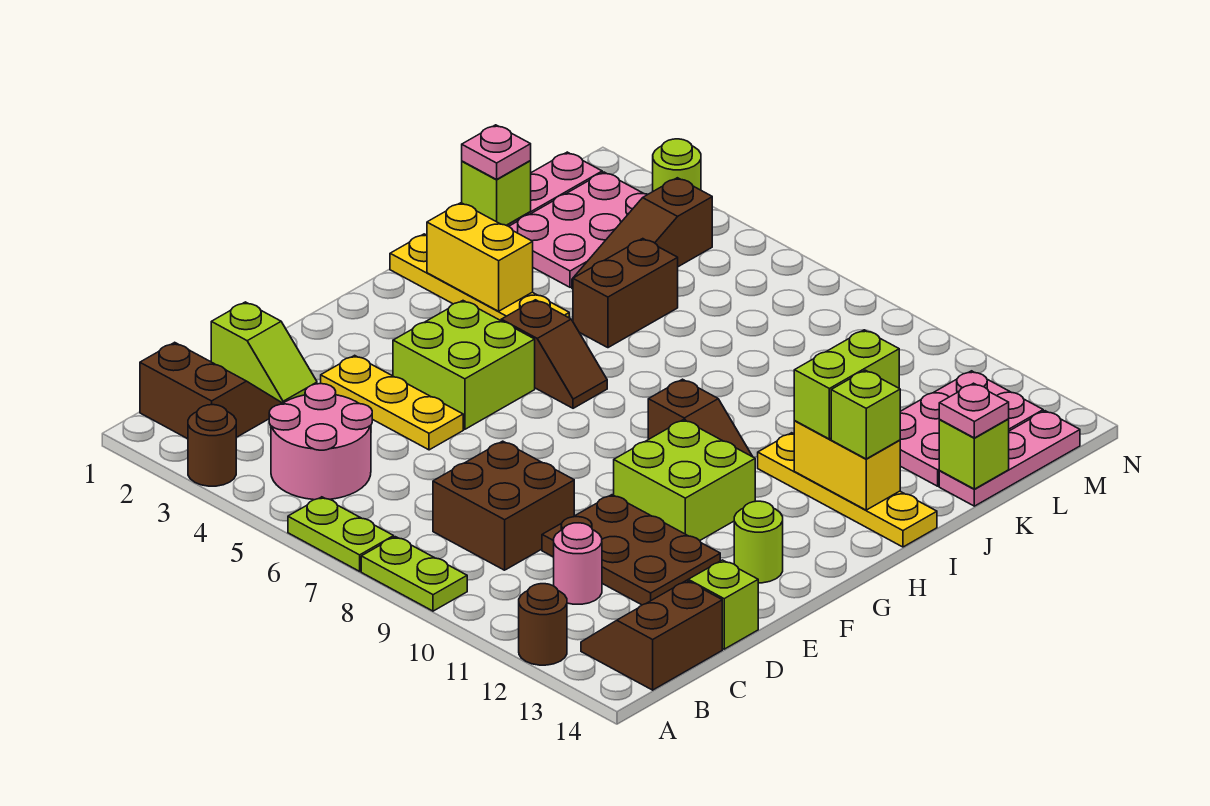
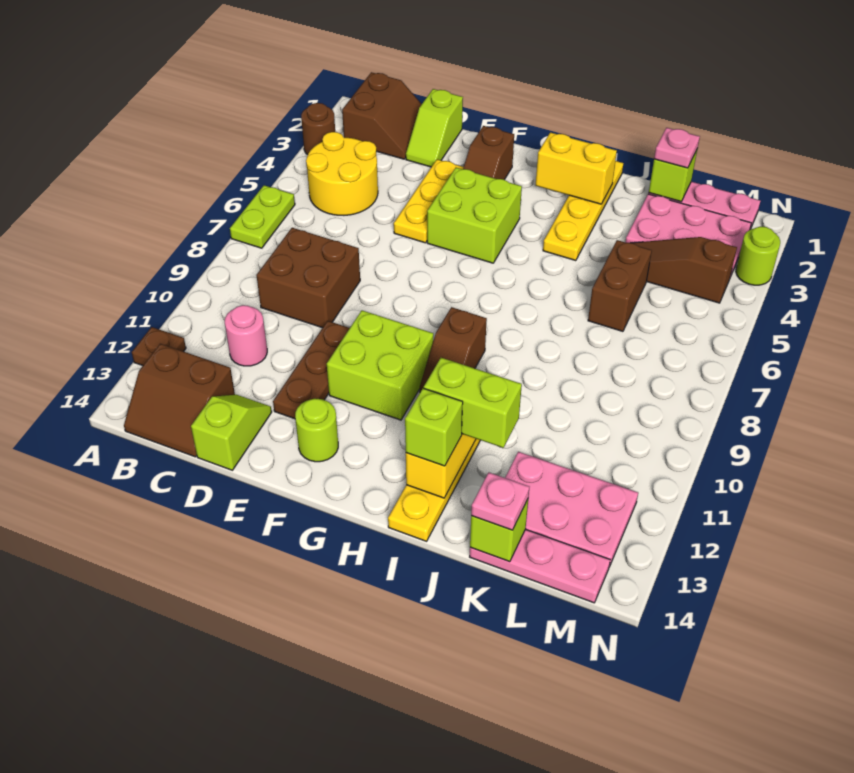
lime 1x2 plate [361,537,467,611] -> none
brown 1x1 round brick [519,584,567,665] -> brown 1x1 plate [132,327,186,366]
pink 2x2 round brick [269,384,372,500] -> yellow 2x2 round brick [306,132,378,215]
brown 2x2 slope [581,580,722,690] -> brown 2x2 slope turned to [124,344,235,457]
brown 2x3 plate [542,495,720,605] -> brown 1x3 plate [273,321,350,419]
brown 1x2 slope [501,300,607,408] -> brown 1x2 slope moved to [463,126,514,180]
yellow 1x2 brick [427,203,533,311] -> yellow 1x2 brick turned to [536,132,617,204]
brown 1x2 brick [573,239,678,348] -> brown 1x2 brick turned to [588,240,652,331]

